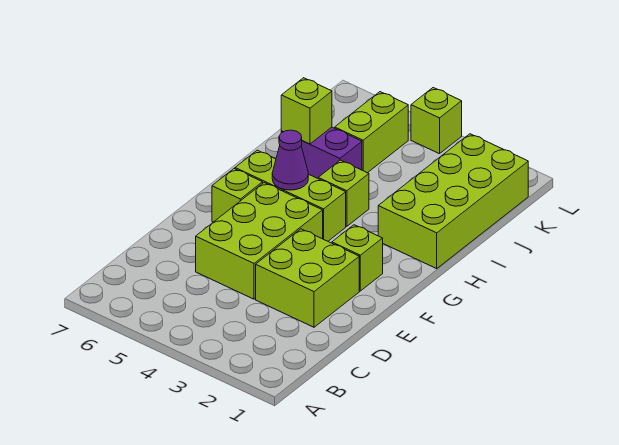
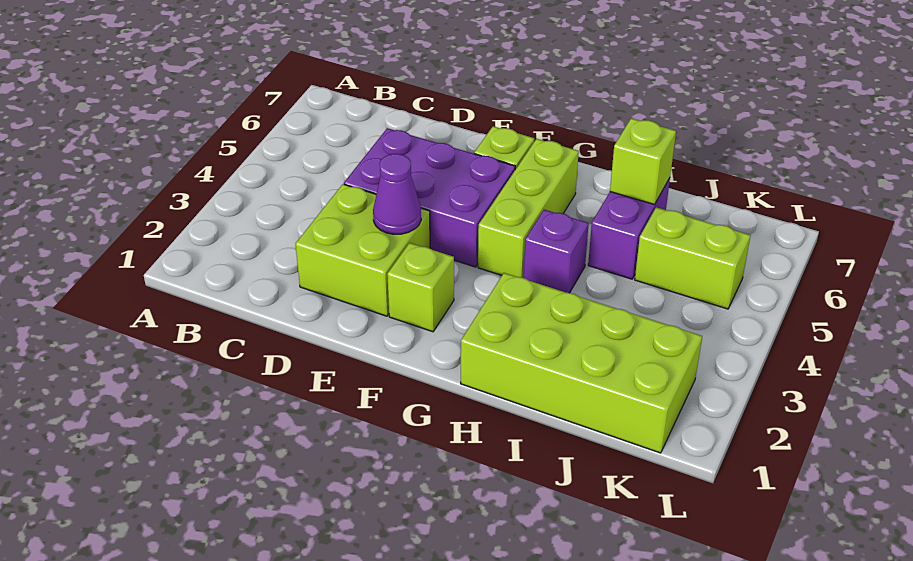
lime 2x3 brick [196,183,323,299] -> purple 2x3 brick [344,128,515,267]
purple 1x1 cone [272,130,308,190] -> purple 1x1 cone moved to [373,154,421,234]
lime 1x1 brick [318,160,369,226] -> purple 1x1 brick [524,210,589,293]
lime 1x1 brick [411,88,462,154] -> none

